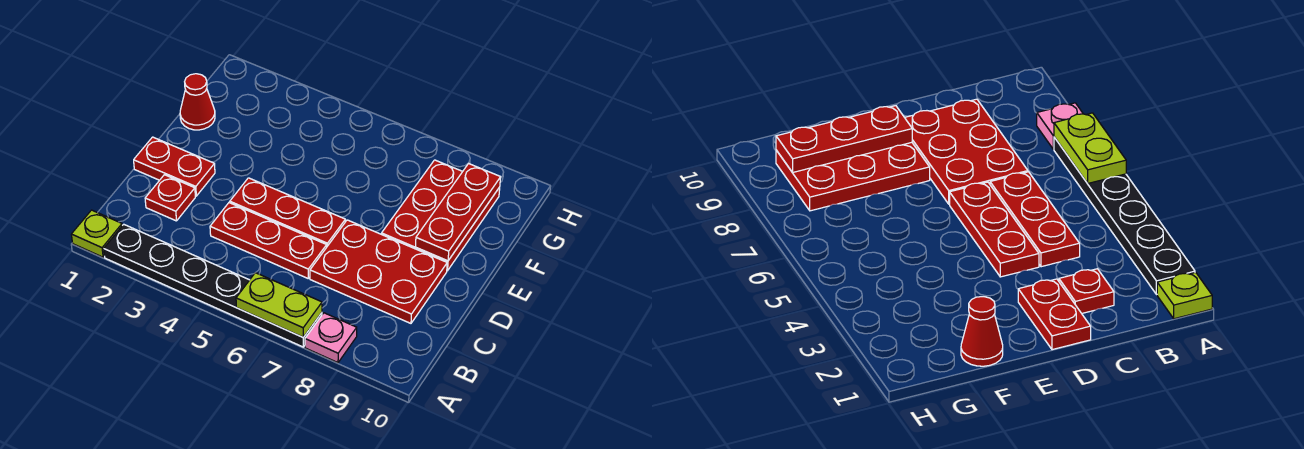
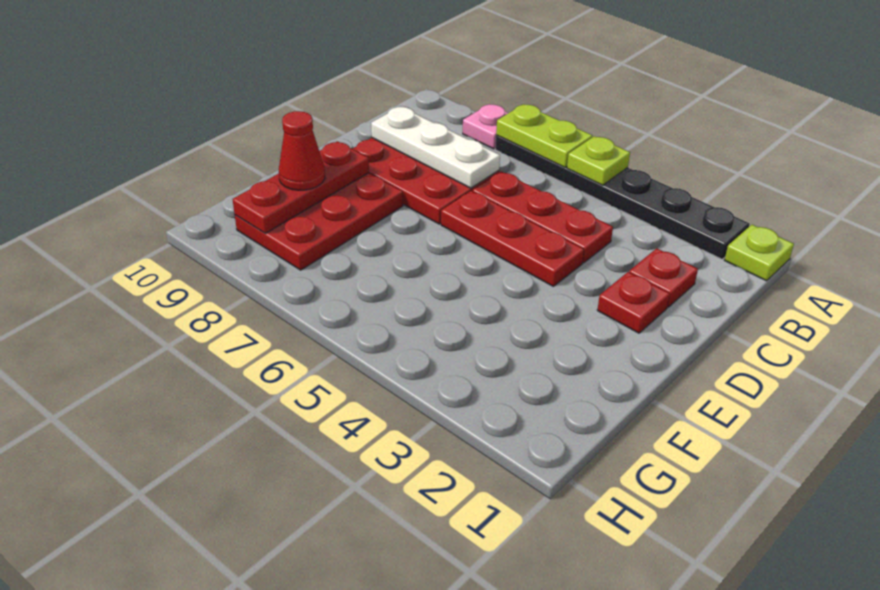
none -> lime 1x1 plate [567,136,630,185]
none -> white 1x3 plate [371,107,500,188]
red 1x2 plate [134,137,215,196] -> red 1x1 plate [597,272,670,333]
red 1x1 cone [180,74,215,130] -> red 1x1 cone moved to [279,111,325,190]

